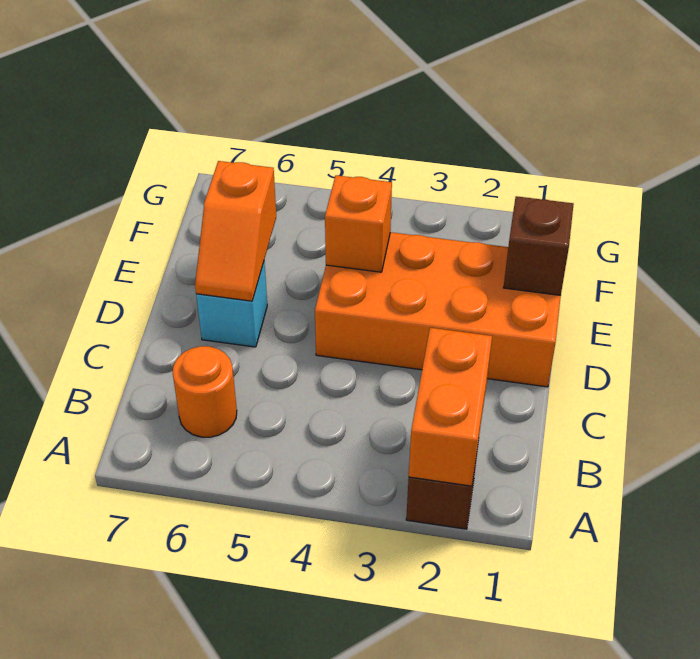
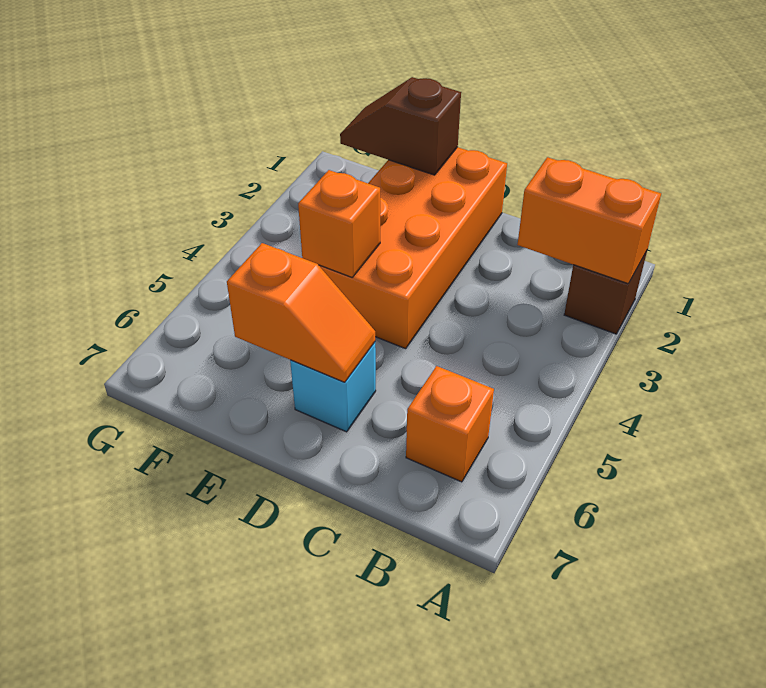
orange 1x1 round brick [173,346,237,437] -> orange 1x1 brick [406,366,494,482]

